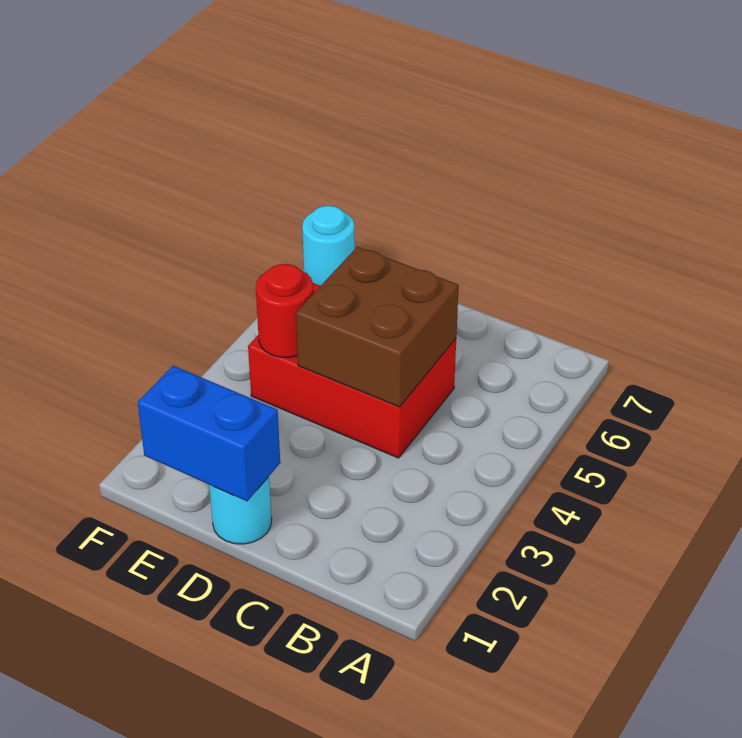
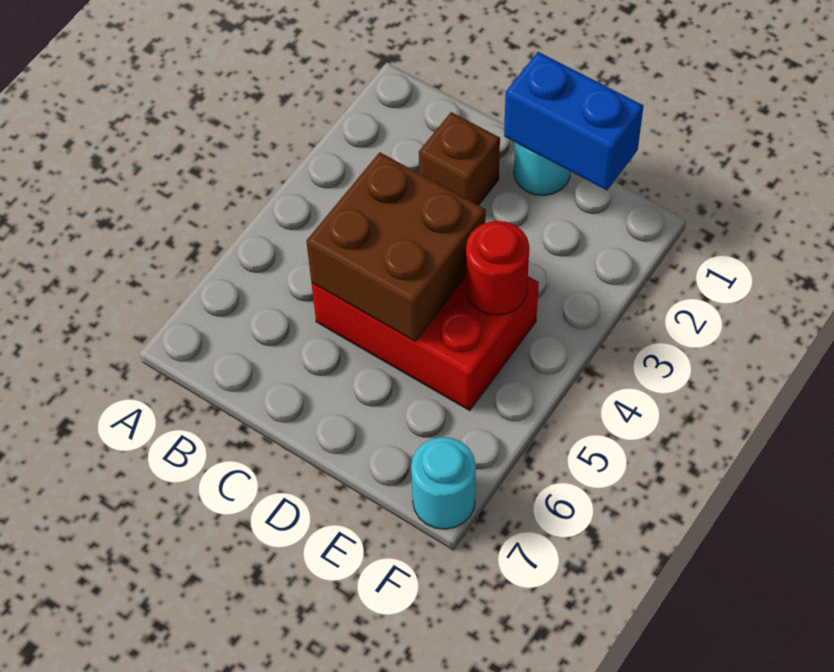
none -> brown 1x1 brick [419,112,500,205]

